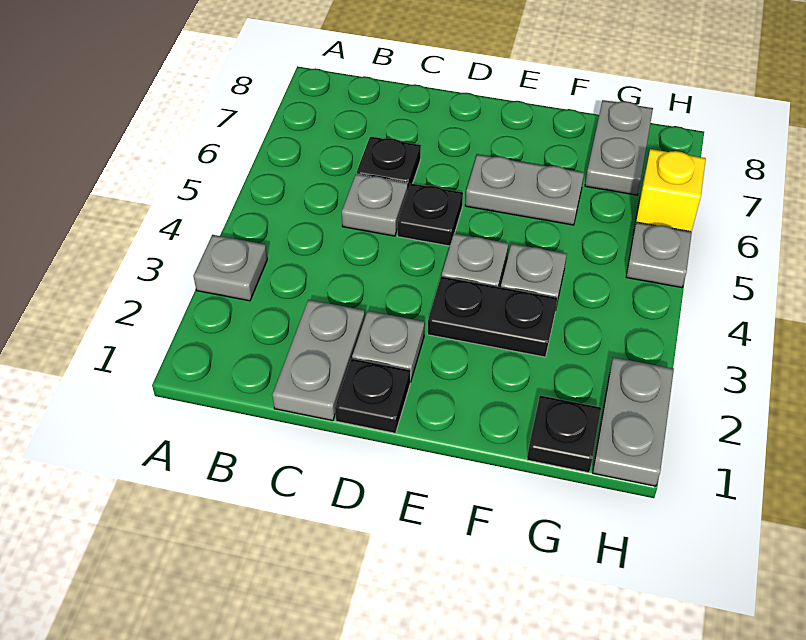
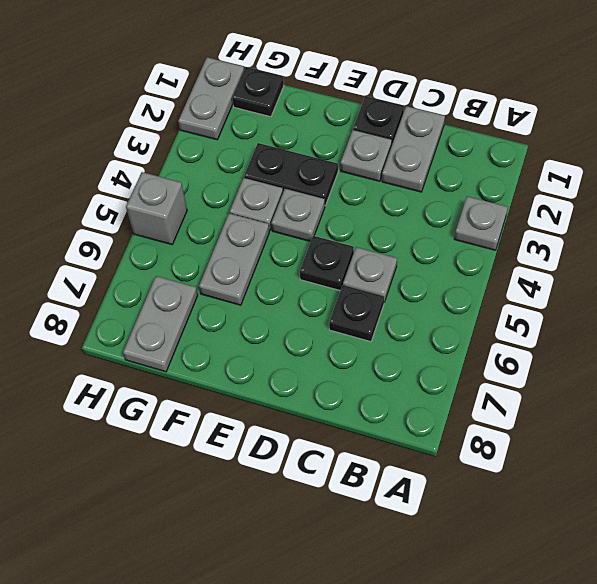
grey 1x2 plate [465,154,584,225] -> grey 1x2 plate turned to [199,213,269,305]
grey 1x1 plate [626,222,692,288] -> grey 1x1 brick [126,172,187,245]
yellow 1x1 brick [634,149,706,232] -> none

